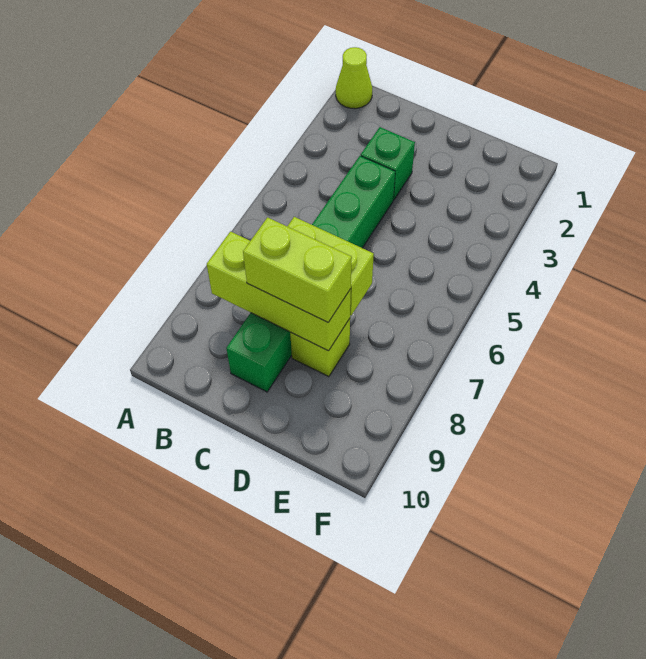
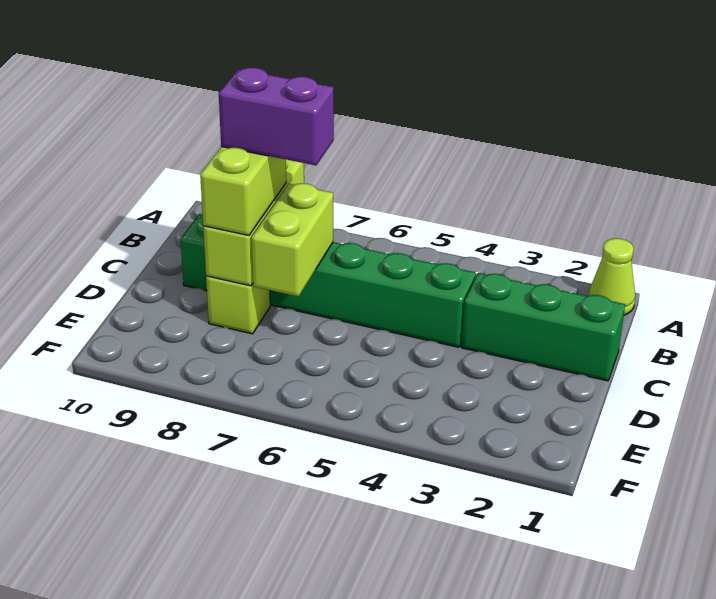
green 1x1 brick [361,127,415,200] -> green 1x3 brick [462,273,625,381]
none -> purple 1x2 brick [219,67,334,165]

